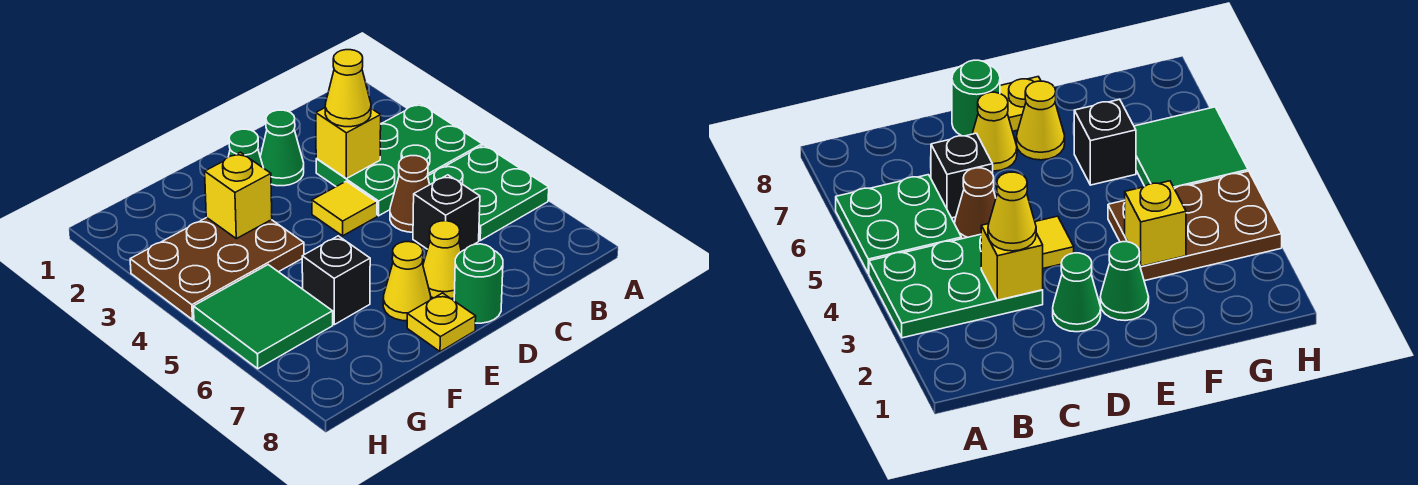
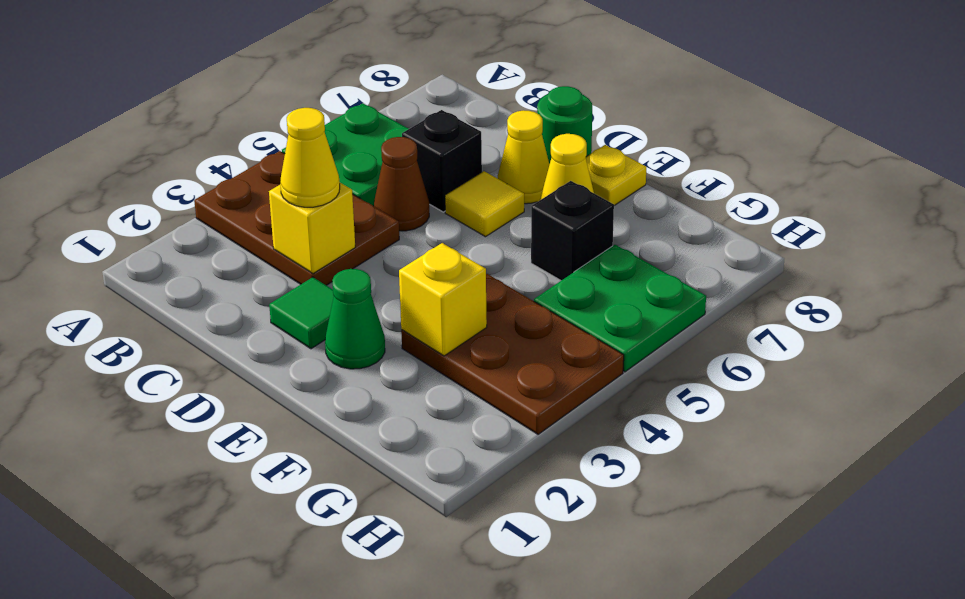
green 2x3 plate [316,103,482,216] -> brown 2x3 plate [194,151,399,285]
green 1x1 cone [260,110,304,186] -> green 1x1 tile [269,277,334,349]
yellow 1x1 tile [312,181,377,236] -> yellow 1x1 tile moved to [445,171,524,237]
green 2x2 tile [193,265,333,369] -> green 2x2 plate [534,245,706,372]

